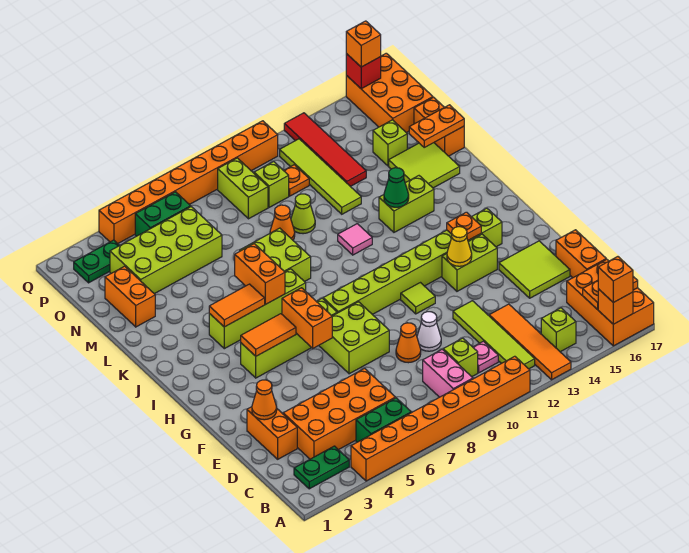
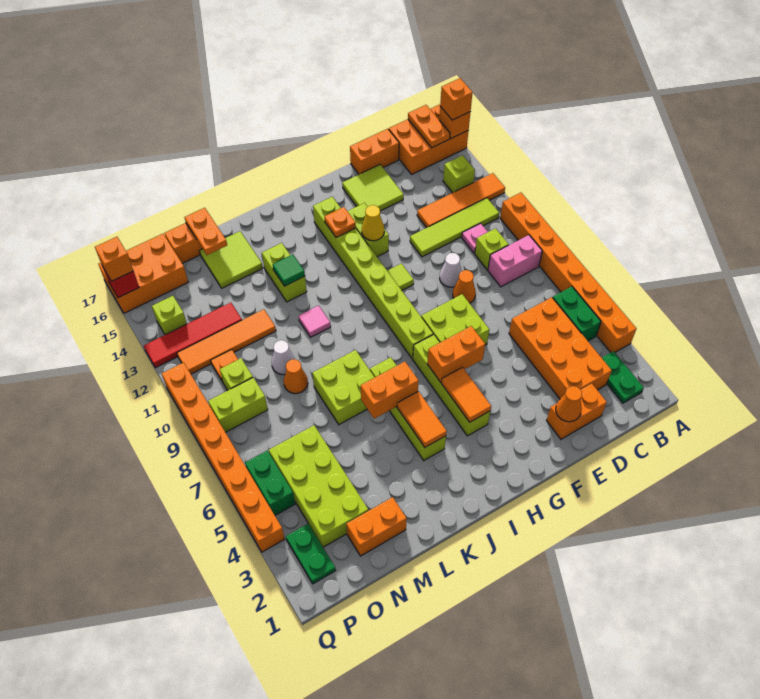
green 1x1 cone [384,168,409,207] -> green 1x1 tile [273,254,305,286]
lime 1x1 cone [291,194,315,234] -> white 1x1 cone [272,340,295,375]
lime 1x4 tile [280,139,361,214] -> orange 1x4 tile [177,309,276,374]
lime 1x1 brick [373,120,407,166] -> lime 1x1 brick moved to [152,296,187,335]

